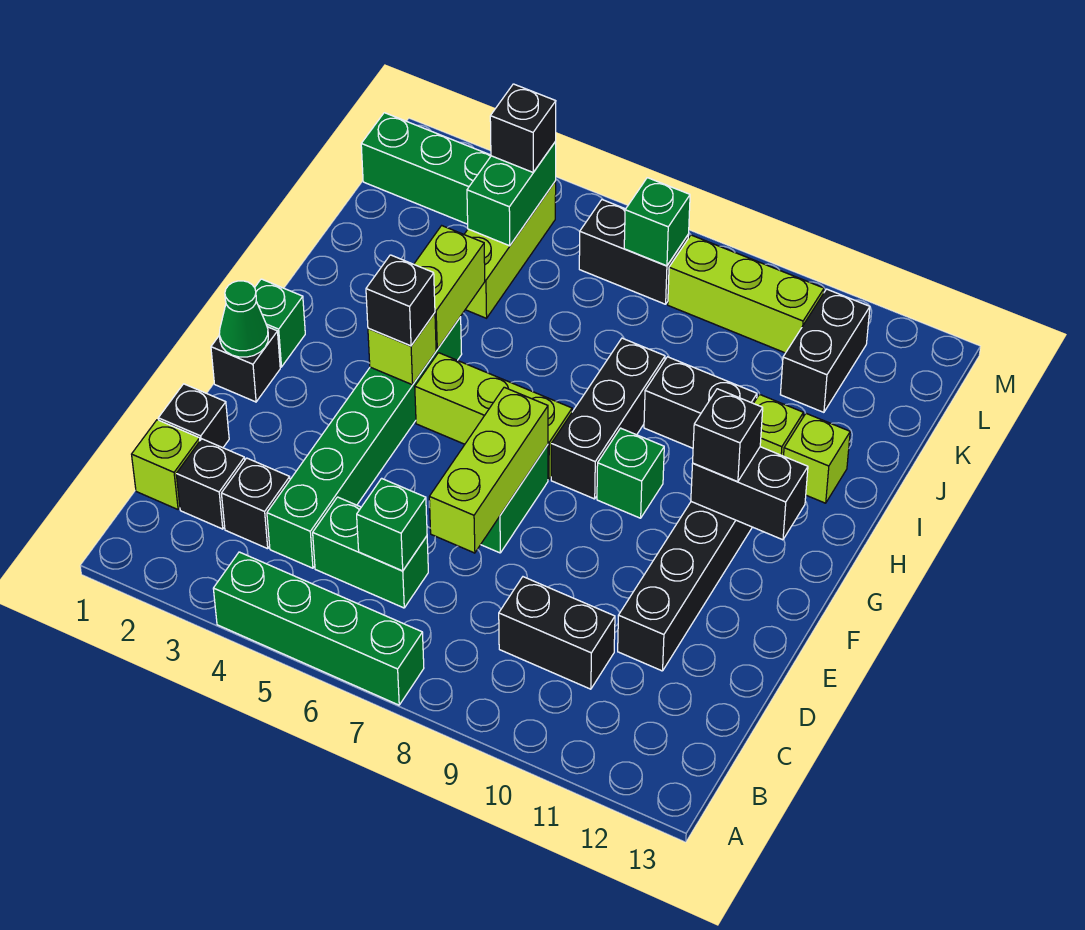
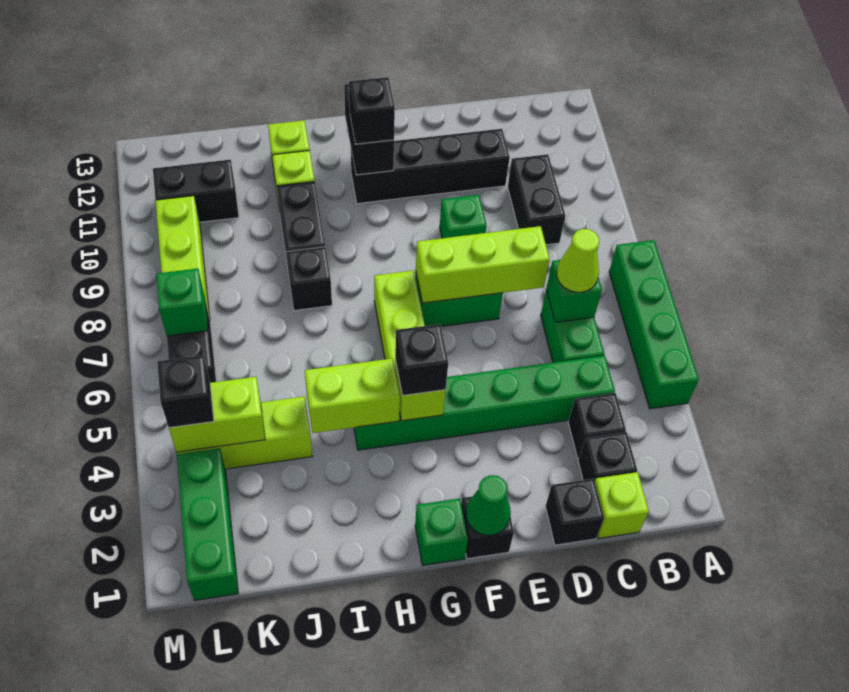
none -> lime 1x1 cone [557,229,599,292]
black 1x3 brick [551,338,665,499] -> black 1x1 brick [286,247,332,310]
green 1x1 brick [597,428,664,518] -> green 1x1 brick moved to [440,195,487,238]
green 1x2 brick [467,142,556,246] -> lime 1x2 brick [169,377,265,452]

